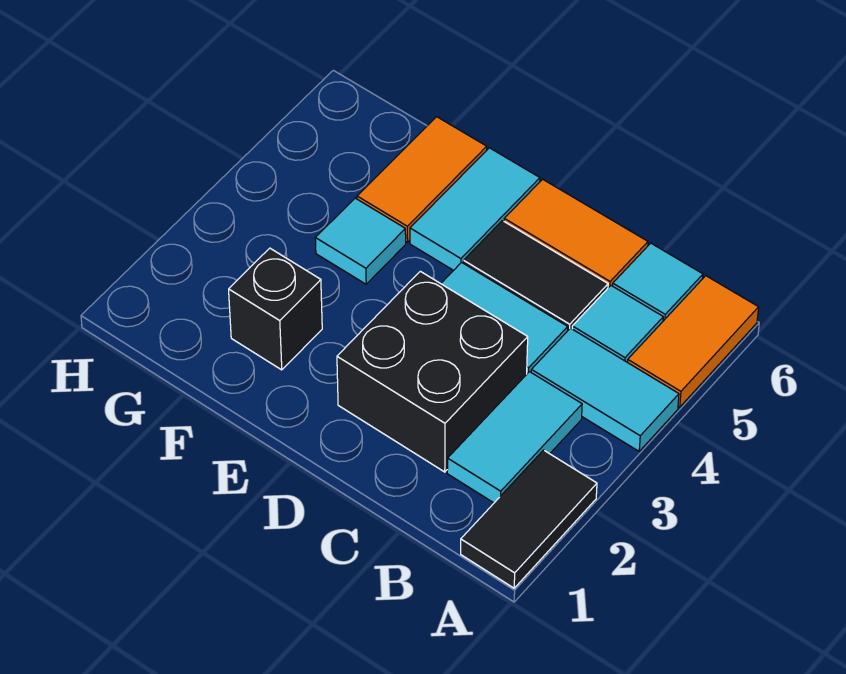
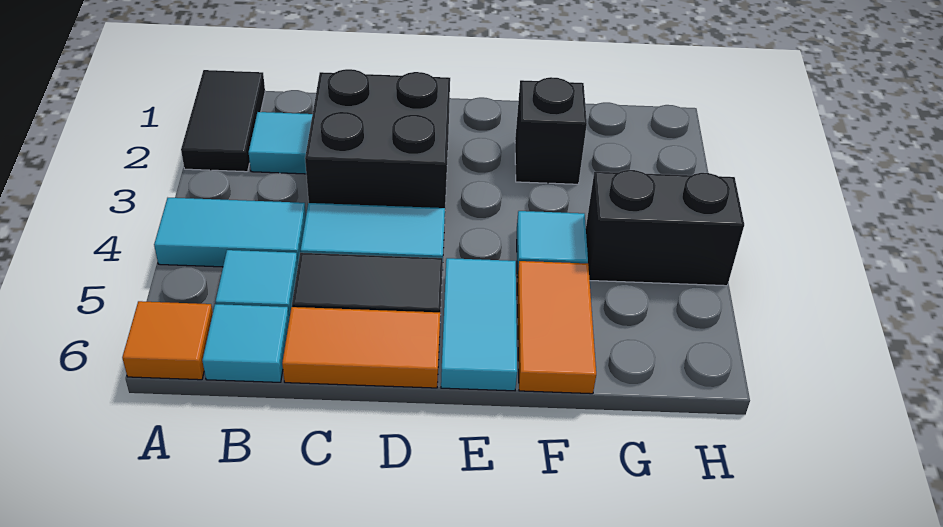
orange 1x2 tile [628,276,759,407] -> orange 1x1 tile [122,301,213,380]
cyan 1x2 tile [447,372,582,503] -> cyan 1x1 tile [249,112,313,174]
none -> black 1x2 brick [586,170,744,286]

